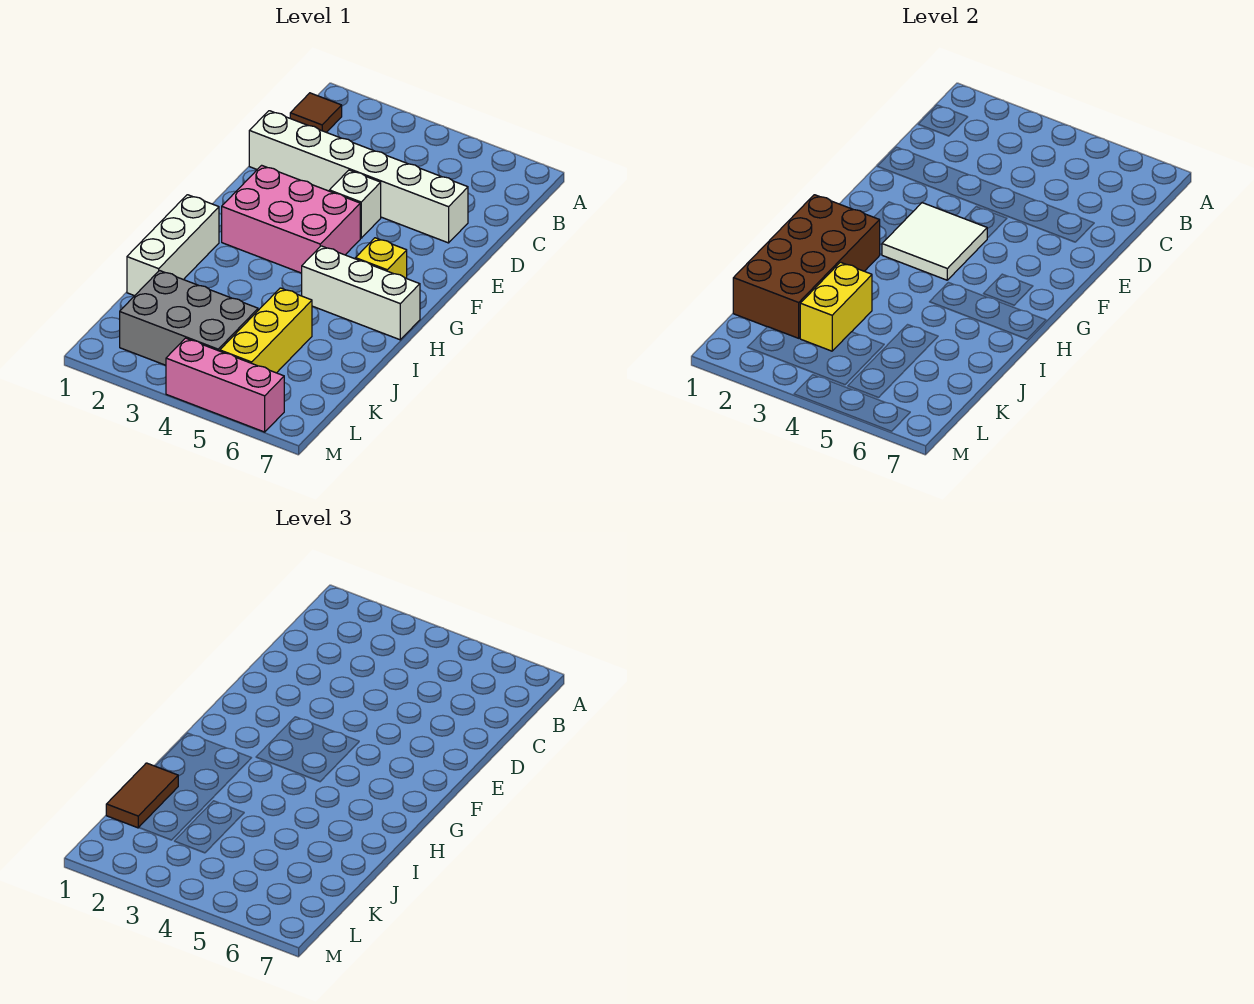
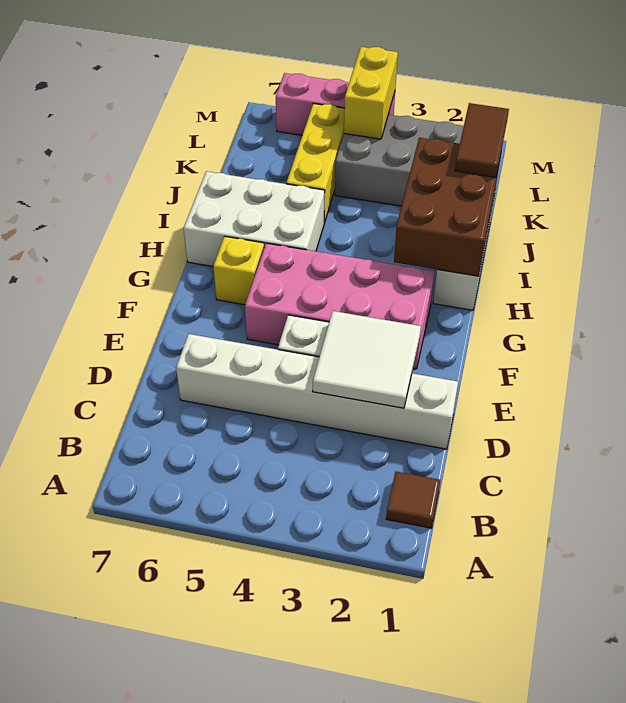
pink 2x3 brick [222,165,360,273] -> pink 2x4 brick [245,243,434,369]
white 2x2 tile [882,203,988,280] -> white 2x2 tile moved to [313,311,421,408]
brown 2x4 brick [733,195,880,338] -> brown 2x3 brick [394,138,500,276]
white 1x3 brick [302,246,420,340] -> white 2x3 brick [184,171,325,266]
yellow 1x2 brick [800,262,872,351] -> yellow 1x2 brick moved to [344,47,398,139]

